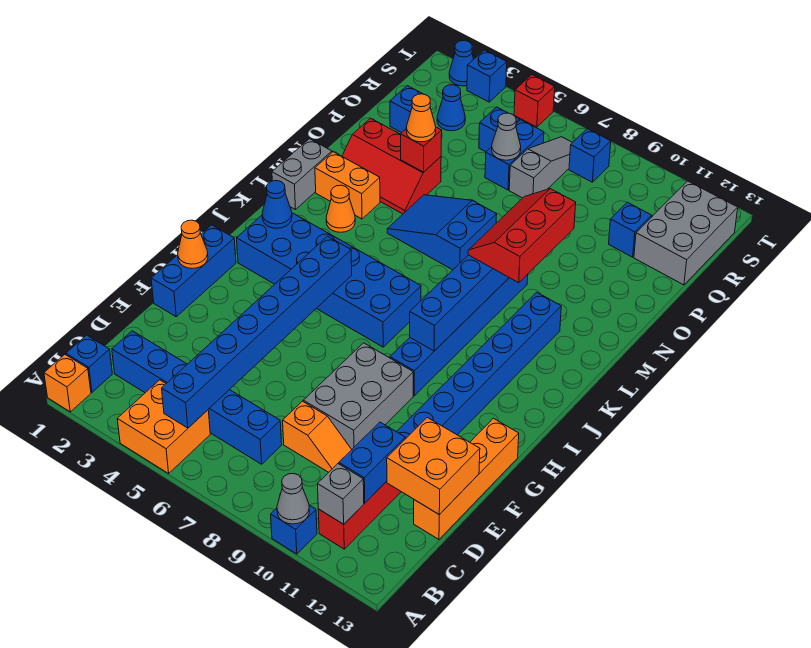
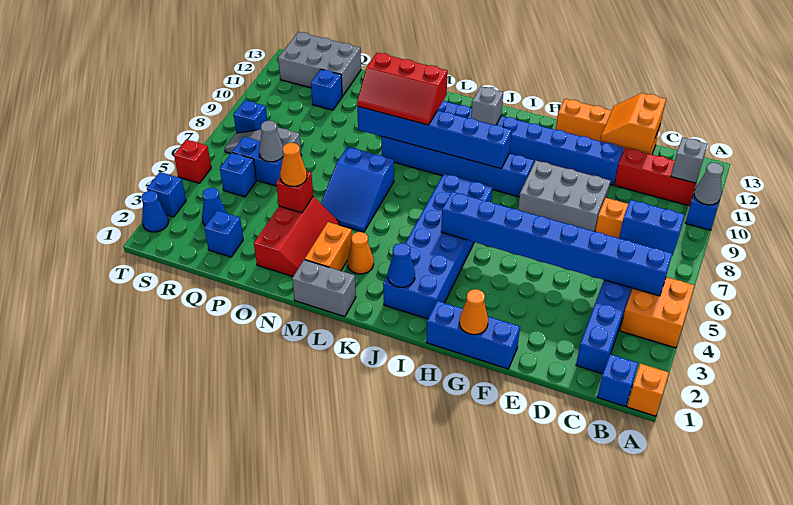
blue 1x2 brick [339,422,405,503] -> blue 1x2 brick moved to [619,200,685,256]
orange 2x2 brick [387,417,480,515] -> orange 2x2 slope [600,93,666,153]
none -> grey 1x1 brick [471,87,503,125]

